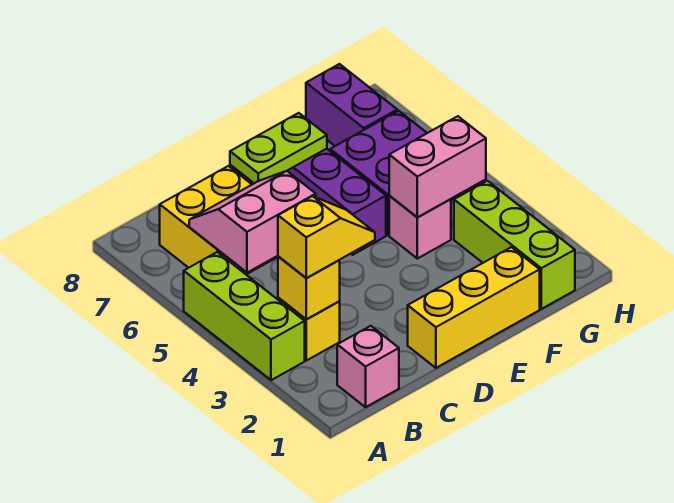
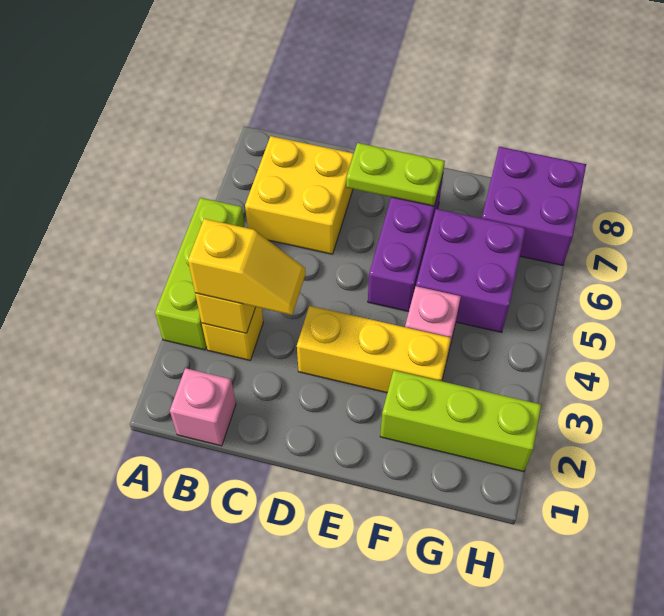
pink 2x2 slope [189,171,316,273] -> none
yellow 1x3 brick [408,247,540,368] -> yellow 1x3 brick moved to [297,306,451,393]
pink 1x2 brick [389,116,486,217] -> none
lime 1x3 brick [454,181,575,309] -> lime 1x3 brick turned to [380,370,541,472]
purple 1x2 brick [306,64,397,146] -> purple 2x2 brick [482,147,586,266]

